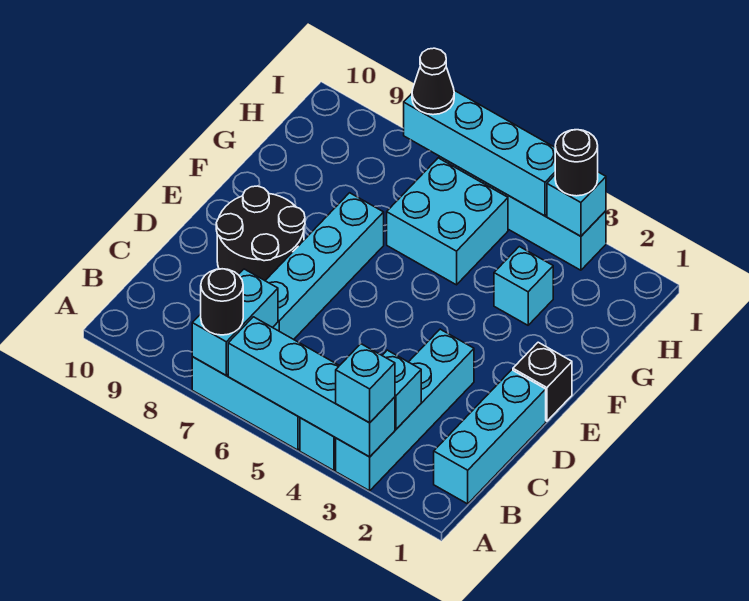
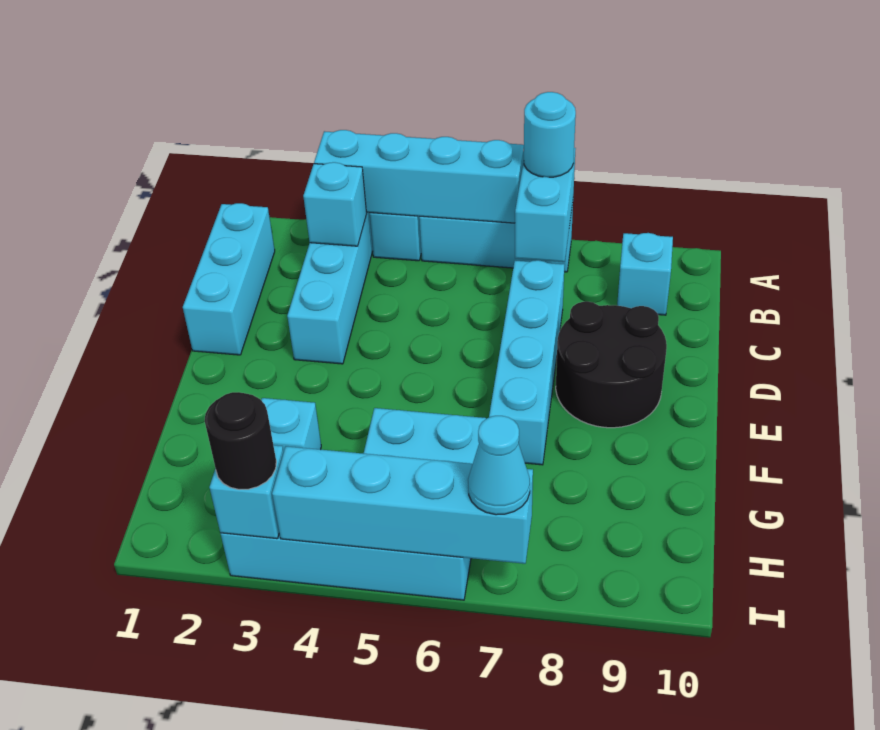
cyan 1x1 brick [336,344,395,423] -> cyan 1x1 brick moved to [617,233,673,315]
black 1x1 round brick [201,269,243,335] -> cyan 1x1 round brick [524,92,576,177]
black 1x1 brick [513,342,572,421] -> none
black 1x1 cone [412,48,454,115] -> cyan 1x1 cone [468,416,530,515]

